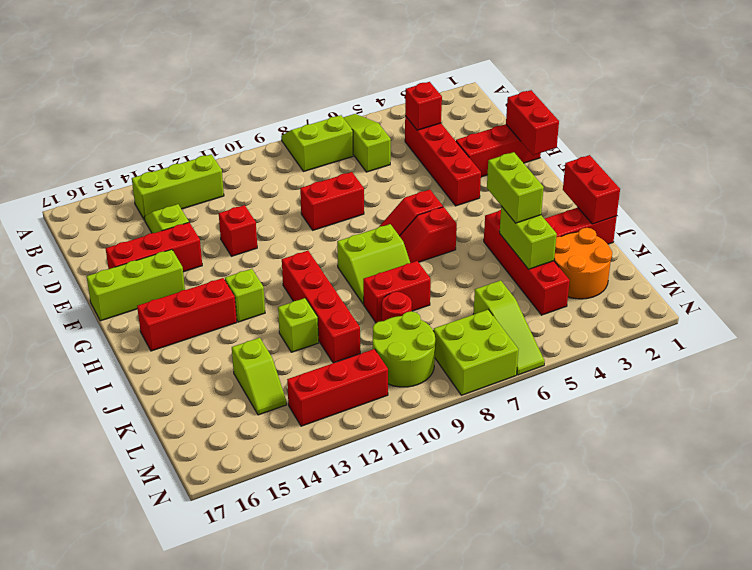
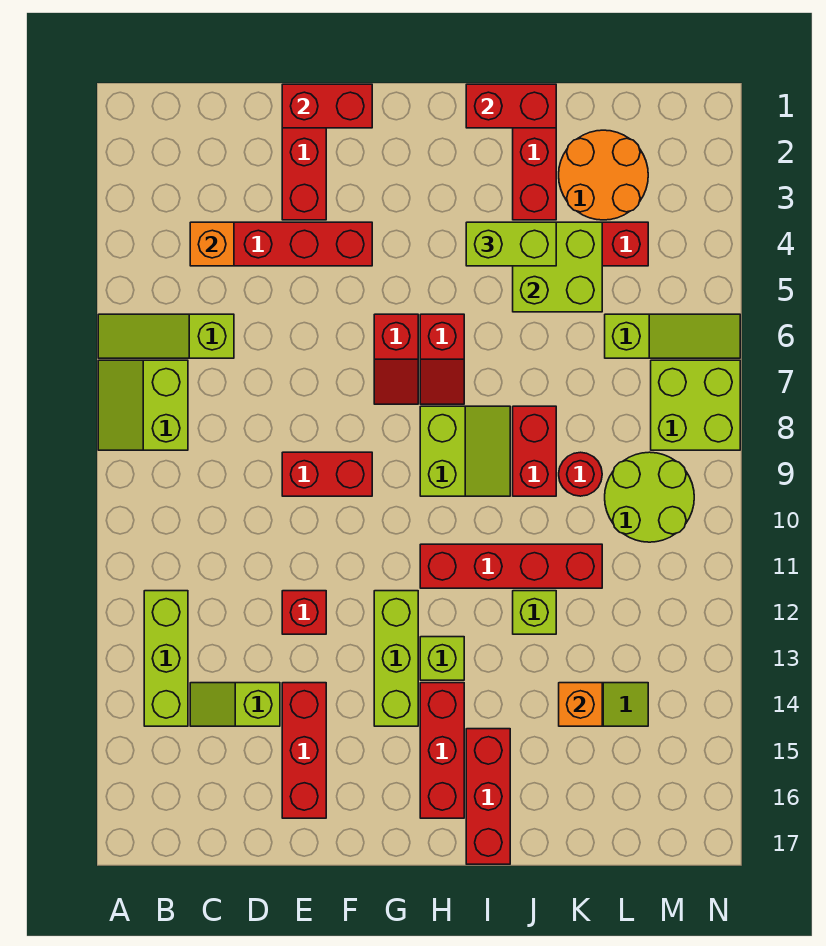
red 1x1 brick [405,82,442,130] -> orange 1x1 brick [190,222,234,266]
red 1x2 brick [300,172,364,230] -> red 1x2 brick turned to [282,452,372,496]
lime 1x3 brick [86,249,185,321] -> lime 1x3 brick moved to [374,591,418,726]
lime 1x2 brick [500,206,557,269] -> lime 2x2 brick [513,222,602,312]
none -> orange 1x1 brick [559,683,602,726]
red 1x3 brick [287,349,388,426] -> red 1x3 brick moved to [466,729,510,864]

